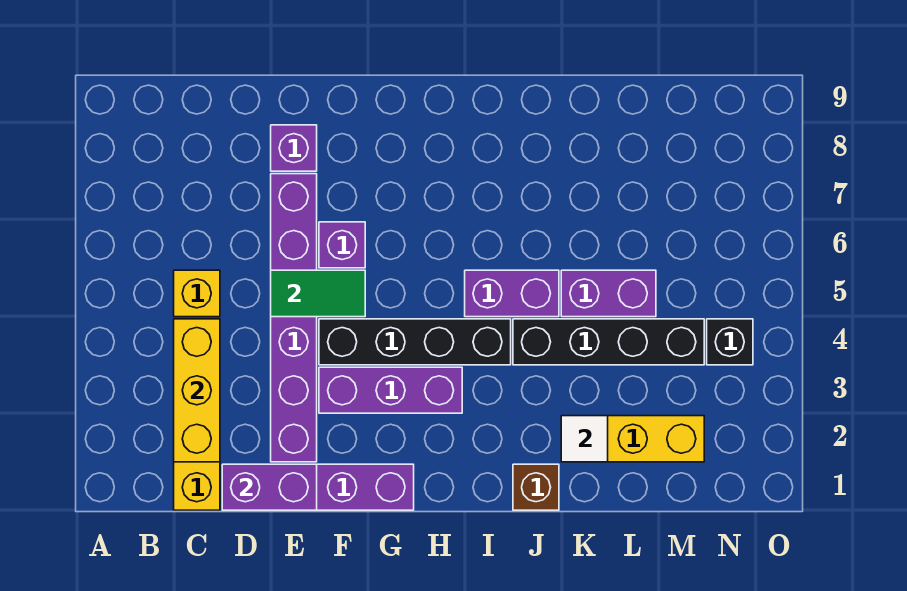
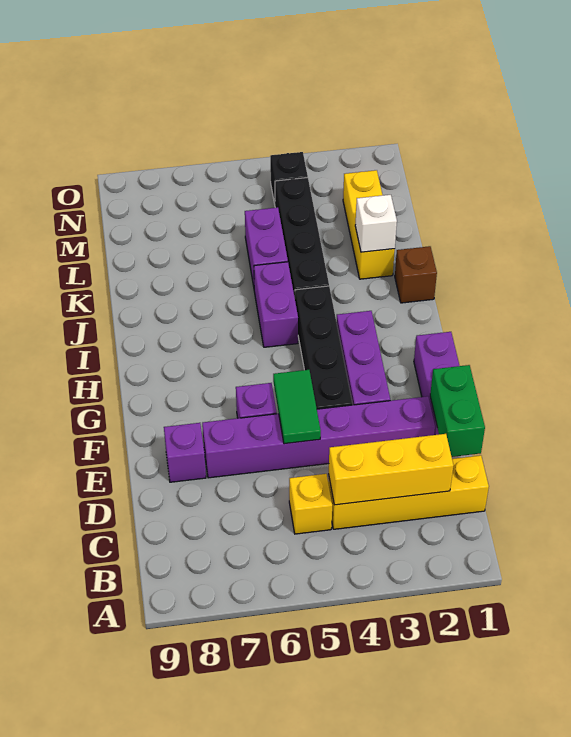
purple 1x2 brick [222,464,317,510] -> green 1x2 brick [430,365,485,457]
white 1x1 tile [561,416,608,462] -> white 1x1 brick [355,195,397,252]

